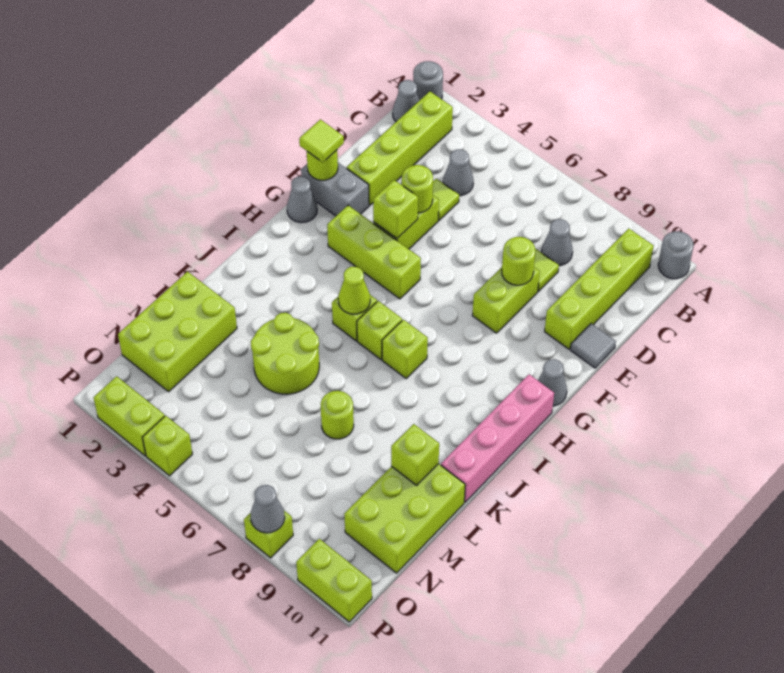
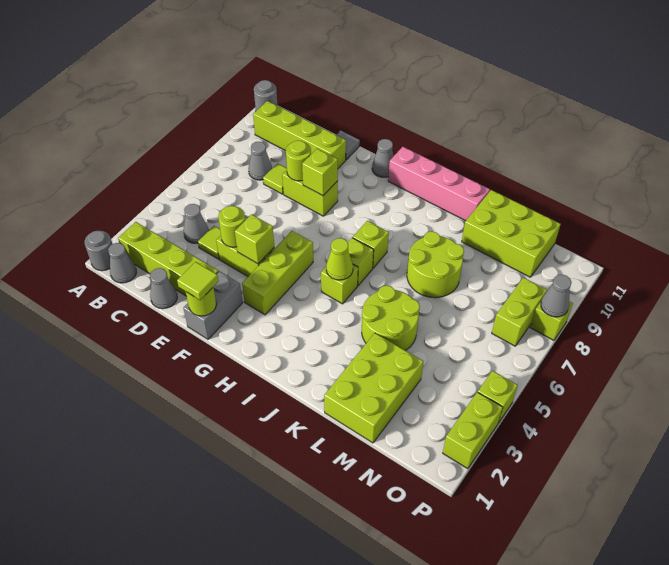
grey 1x1 cone [287,176,317,223] -> grey 1x1 cone moved to [150,268,177,309]
lime 2x3 brick [118,272,237,392] -> lime 2x3 brick turned to [324,333,423,443]
lime 1x1 round brick [320,391,354,439] -> lime 2x2 round brick [407,231,464,298]
lime 1x1 brick [391,424,439,485] -> lime 1x1 brick moved to [302,149,338,196]
lime 1x2 brick [296,539,372,622] -> lime 1x2 brick moved to [492,278,547,346]

